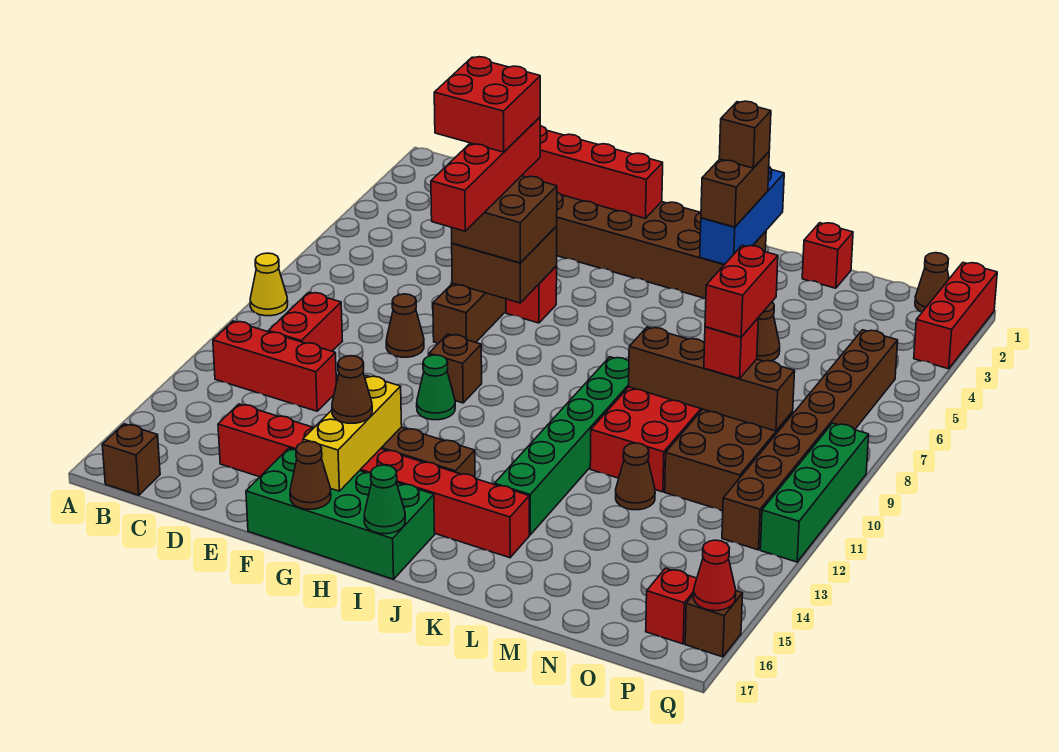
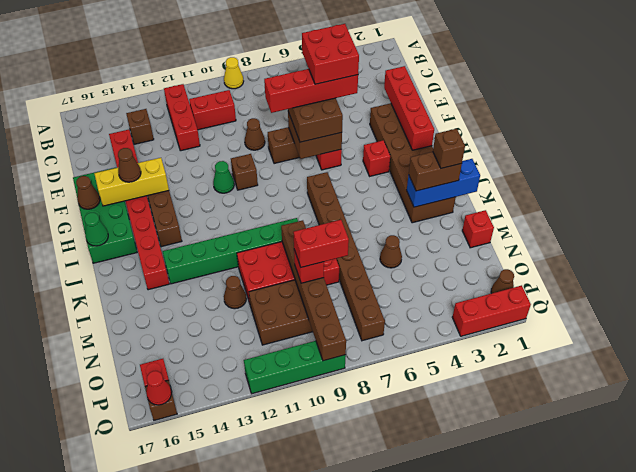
brown 1x1 brick [102,424,160,495] -> brown 1x1 brick moved to [126,109,154,144]
none -> red 1x1 brick [363,140,390,176]
brown 1x4 brick [629,327,795,431] -> brown 1x6 brick [281,220,346,361]
brown 1x8 brick [722,330,898,550] -> brown 1x8 brick turned to [307,172,385,341]

